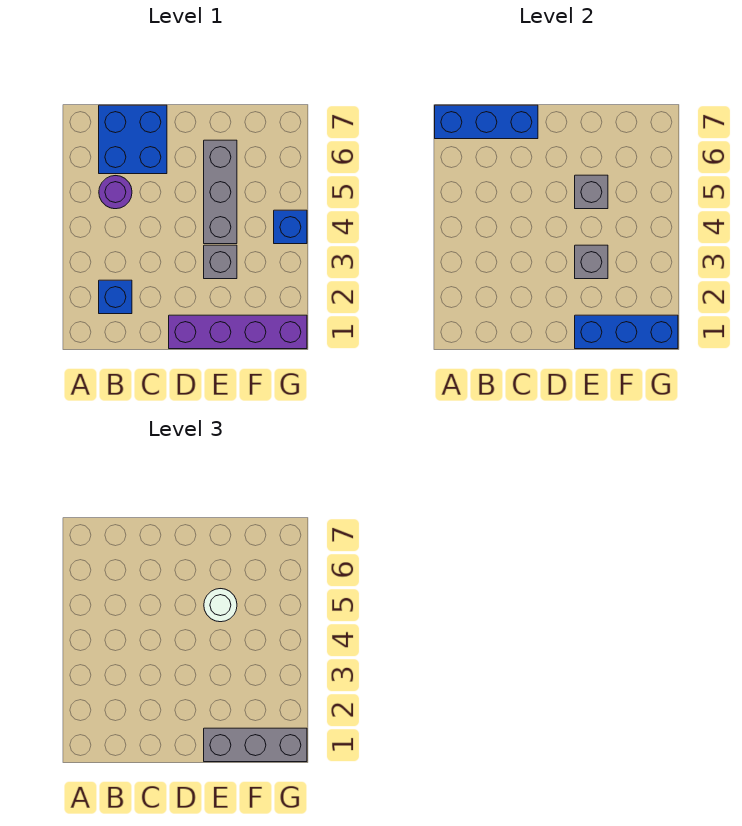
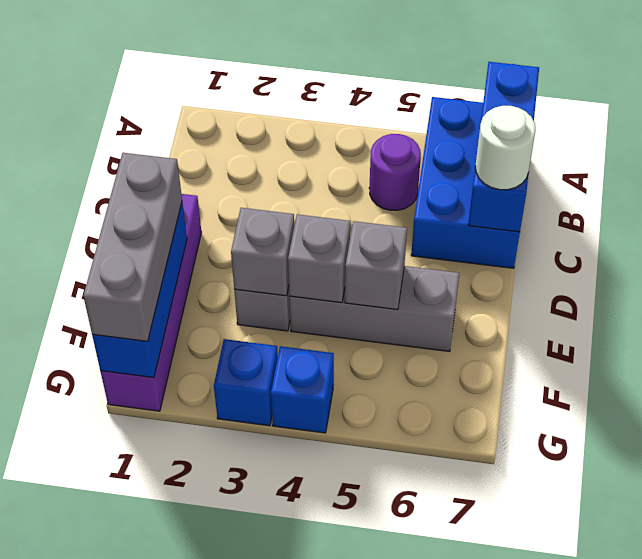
blue 1x1 brick [99,280,132,314] -> blue 1x1 brick moved to [214,339,278,426]
blue 2x2 brick [99,105,167,174] -> blue 2x3 brick [411,97,520,268]
none -> grey 1x1 brick [288,214,350,303]
white 1x1 round brick [204,589,237,622] -> white 1x1 round brick moved to [476,106,536,190]

